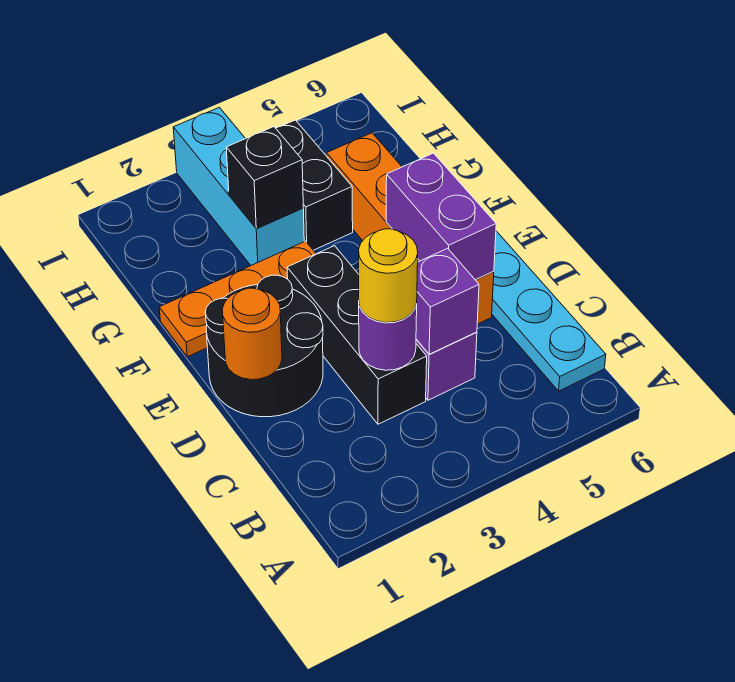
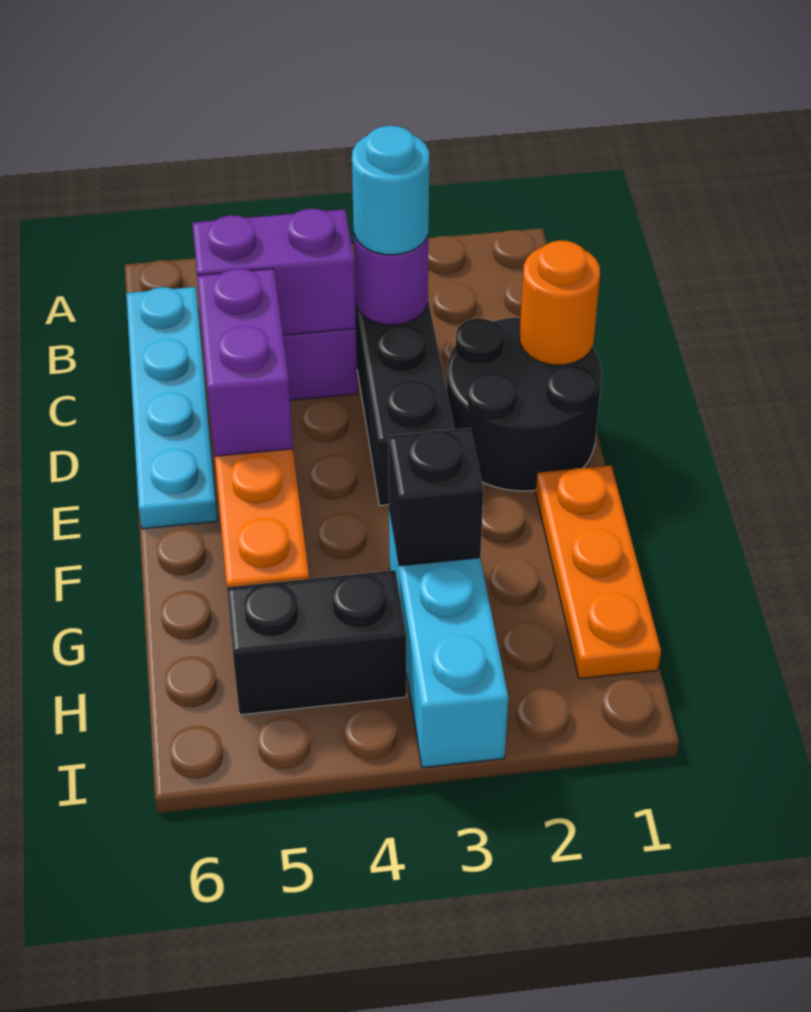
yellow 1x1 round brick [359,229,418,323] -> cyan 1x1 round brick [352,126,429,255]
purple 1x1 brick [416,248,479,355] -> purple 1x2 brick [192,209,356,335]
orange 1x3 plate [159,241,316,357] -> orange 1x3 plate turned to [536,466,661,679]
black 1x2 brick [276,120,353,250] -> black 1x2 brick turned to [227,570,406,715]

